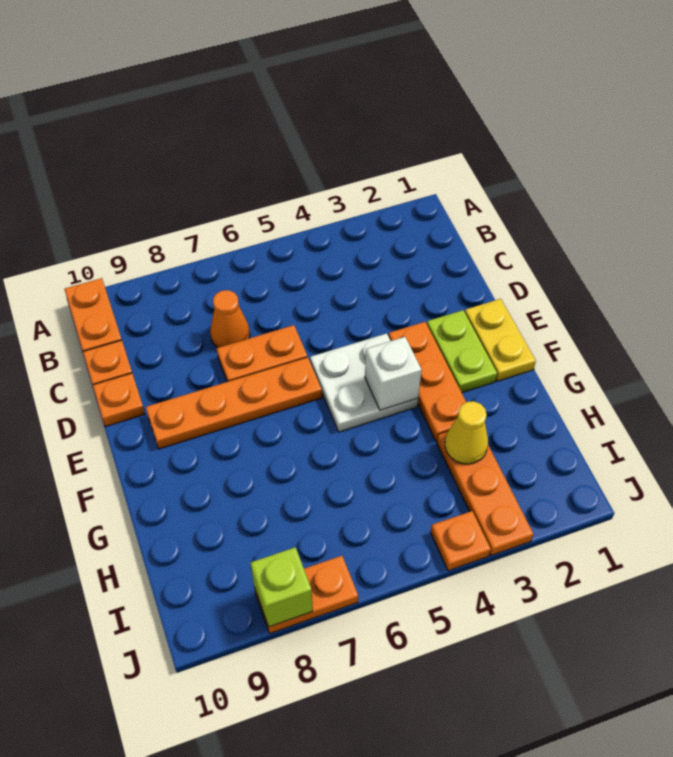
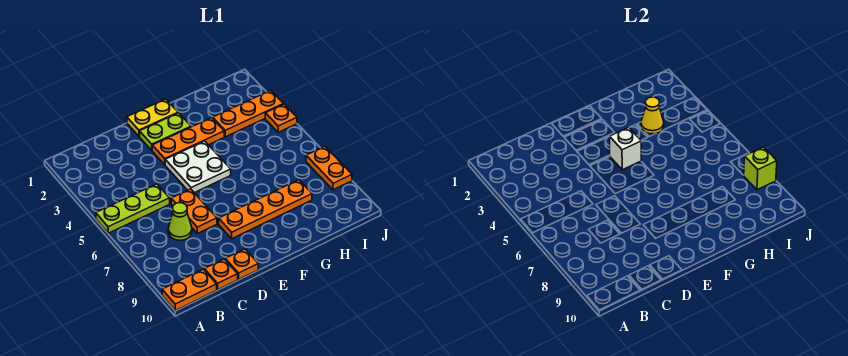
none -> lime 1x3 plate [96,184,170,233]
orange 1x1 cone [210,290,250,348] -> lime 1x1 cone [168,203,192,240]
orange 1x4 plate [146,357,322,449] -> orange 1x4 plate turned to [219,180,312,239]

